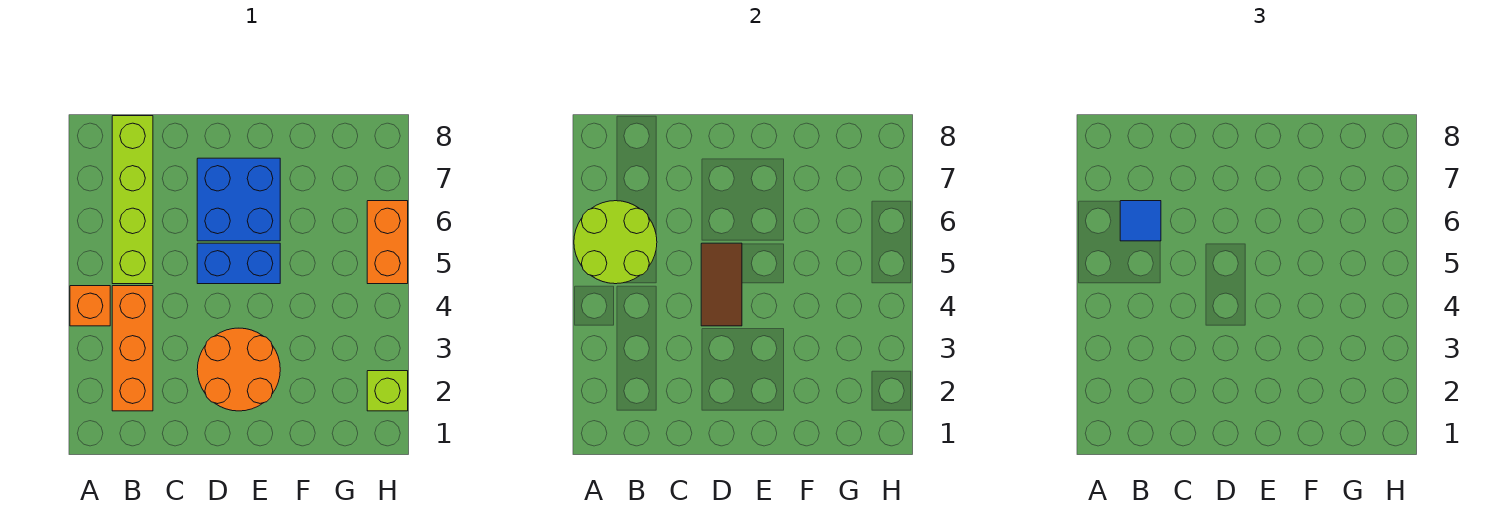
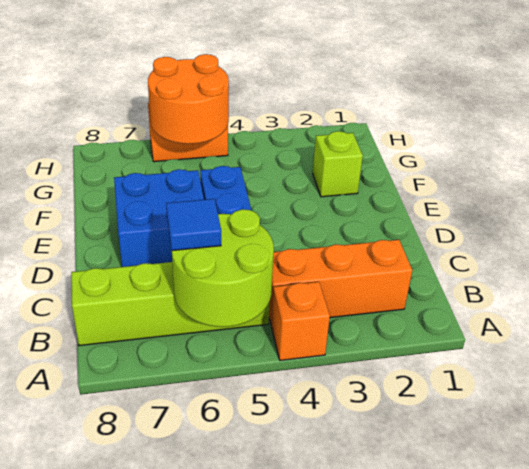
orange 2x2 round brick [197,328,280,411] -> orange 2x2 round brick moved to [148,54,229,144]
brown 1x2 tile [701,243,742,326] -> none
lime 1x1 brick [367,371,408,411] -> lime 1x1 brick moved to [313,131,363,197]

